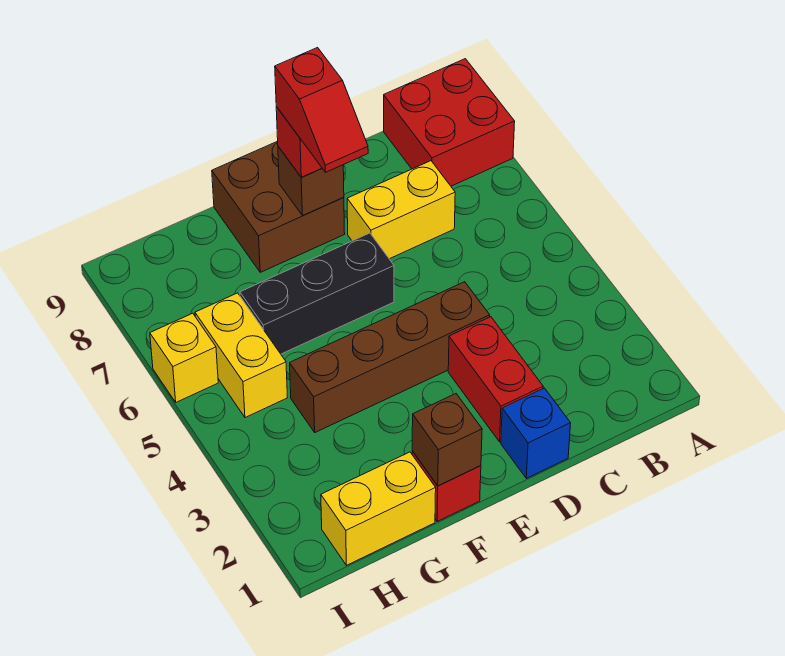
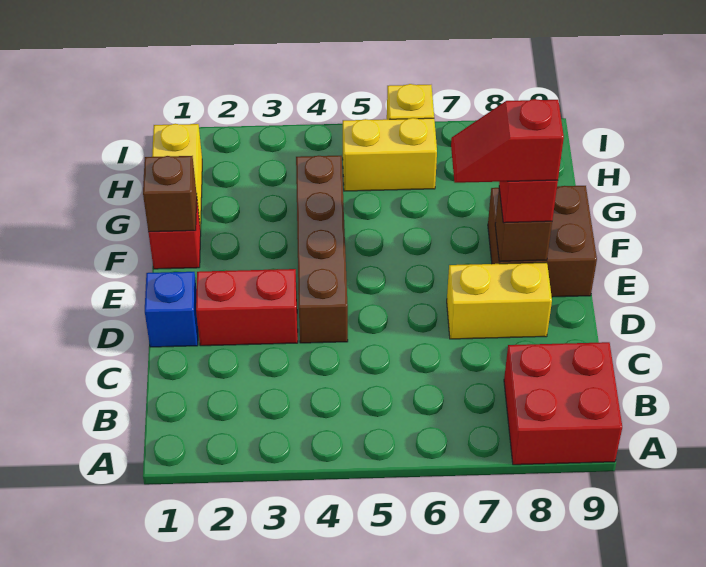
yellow 1x2 brick [347,161,455,259] -> yellow 1x2 brick turned to [447,263,552,339]
black 1x3 brick [240,233,394,354] -> none

